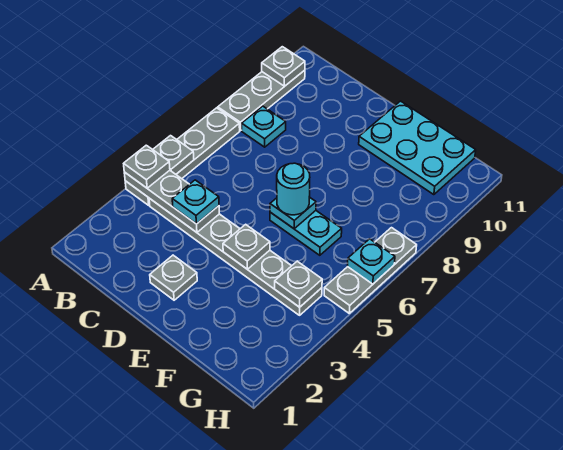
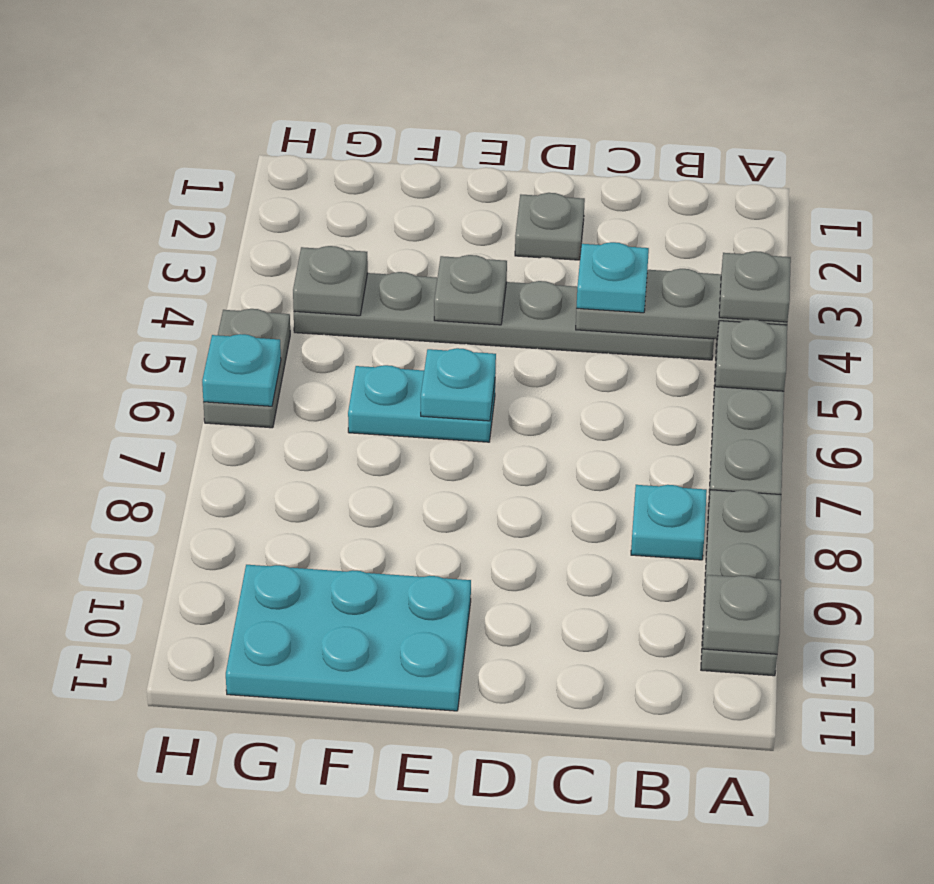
cyan 1x1 round brick [277,163,310,215] -> none
grey 1x3 plate [324,228,417,313] -> grey 1x2 plate [203,309,290,428]

